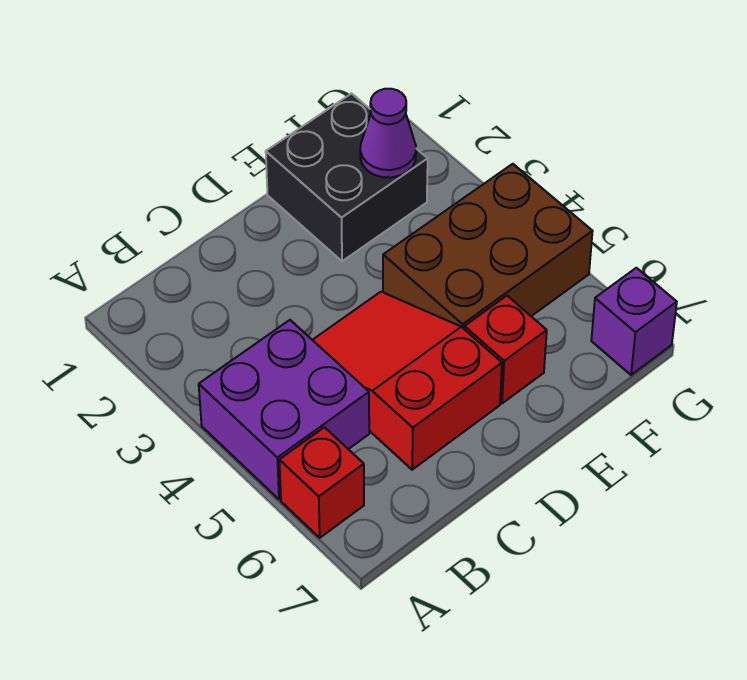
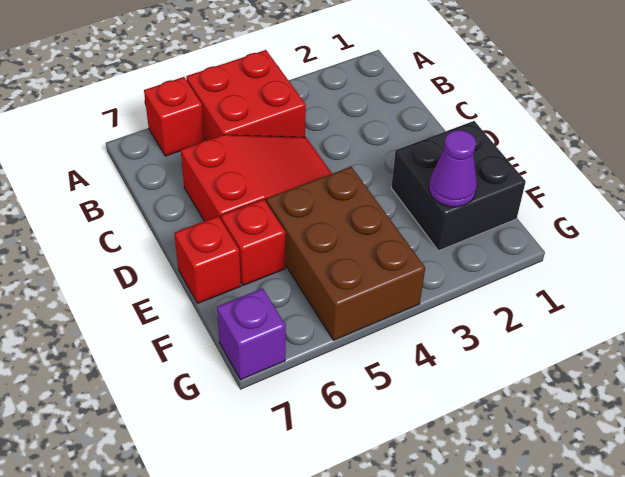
purple 2x2 brick [199,320,369,499] -> red 2x2 brick [186,50,306,140]
none -> red 1x1 brick [174,216,241,303]

